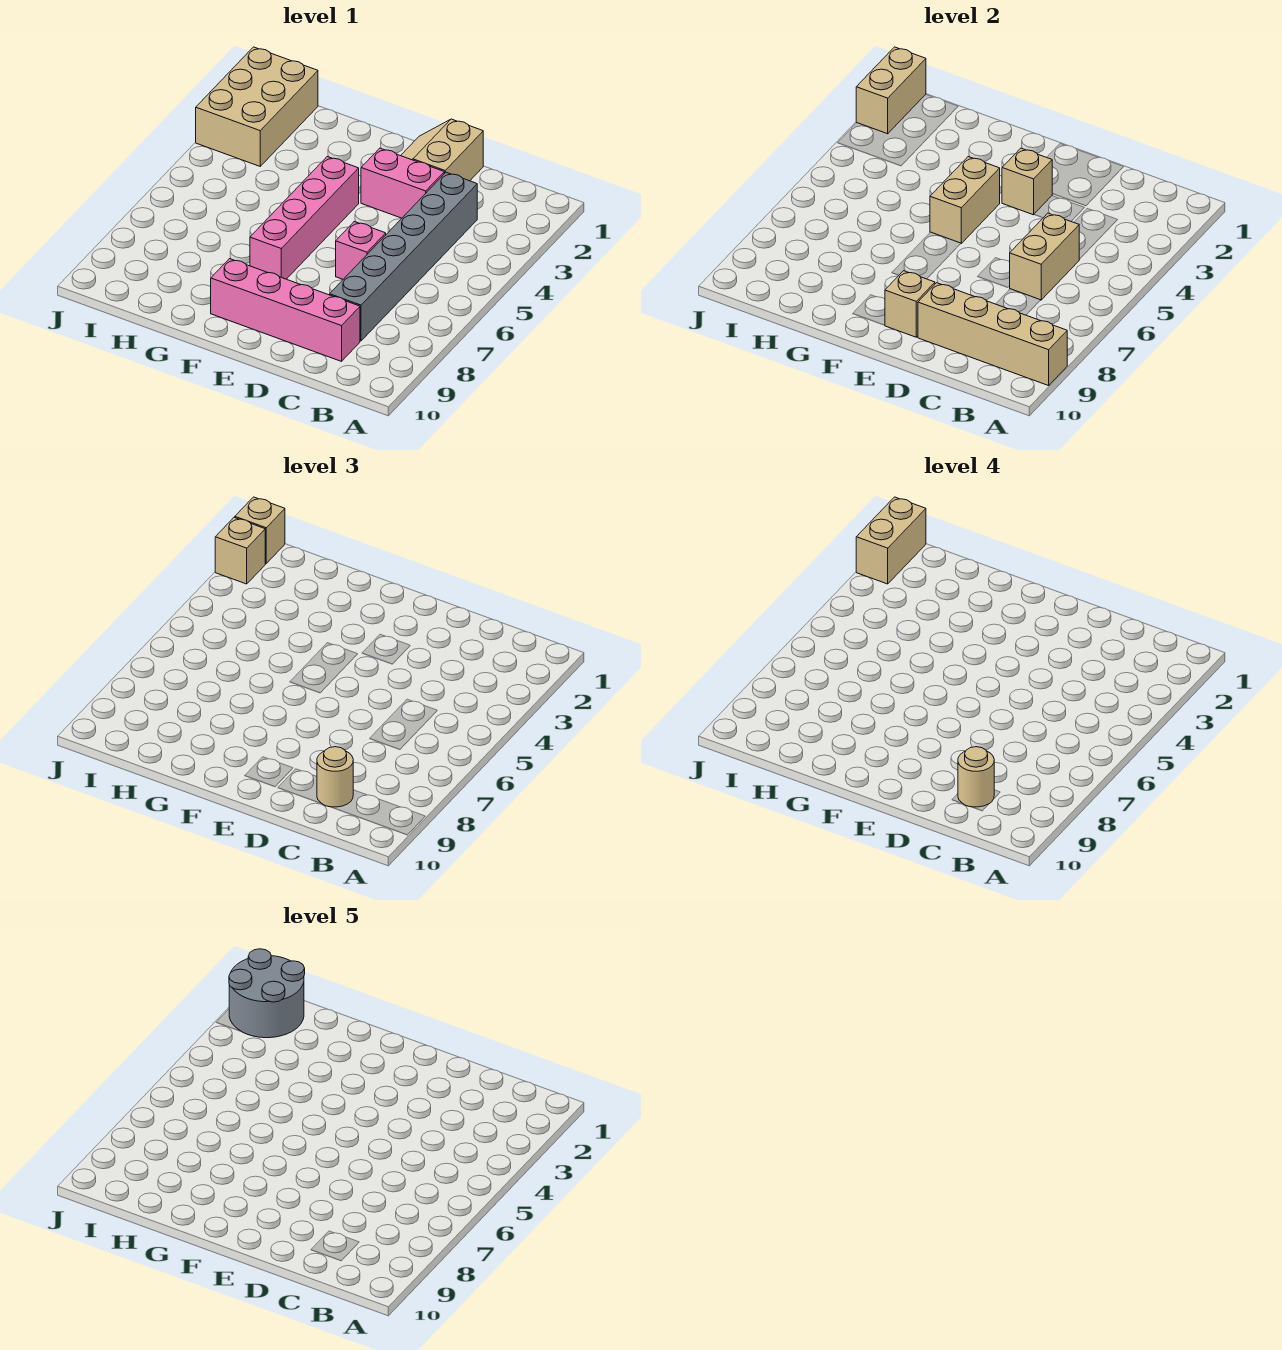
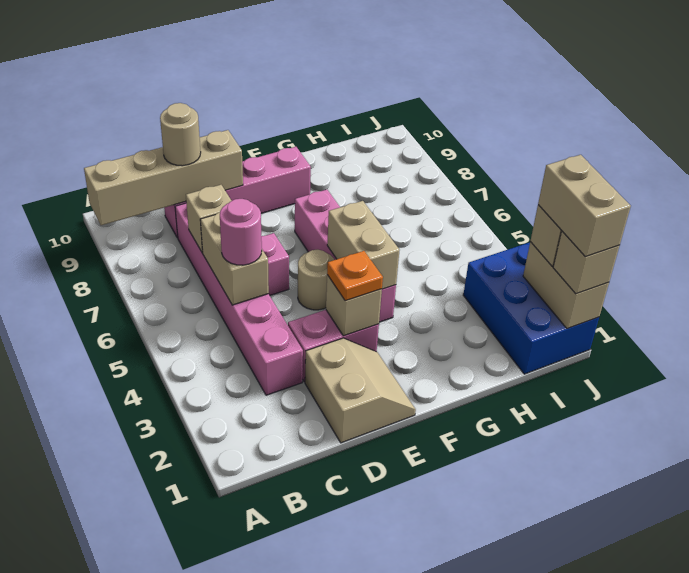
grey 1x6 brick [330,172,477,341] -> pink 1x6 brick [175,203,303,395]
none -> pink 1x1 round brick [220,199,262,265]
tan 1x1 round brick [958,747,994,807] -> tan 1x1 round brick moved to [298,250,334,310]
none -> orange 1x1 plate [327,251,383,301]
tan 1x1 brick [885,271,935,337] -> tan 1x1 brick moved to [186,185,231,253]
tan 2x3 brick [196,47,318,166] -> blue 2x3 brick [463,242,599,374]
grey 2x2 round brick [229,949,305,1038] -> none

